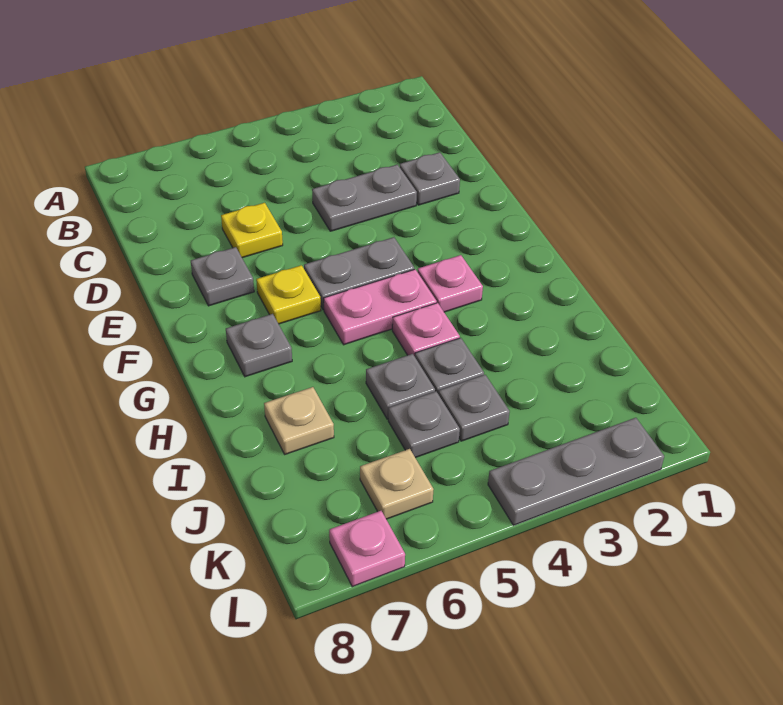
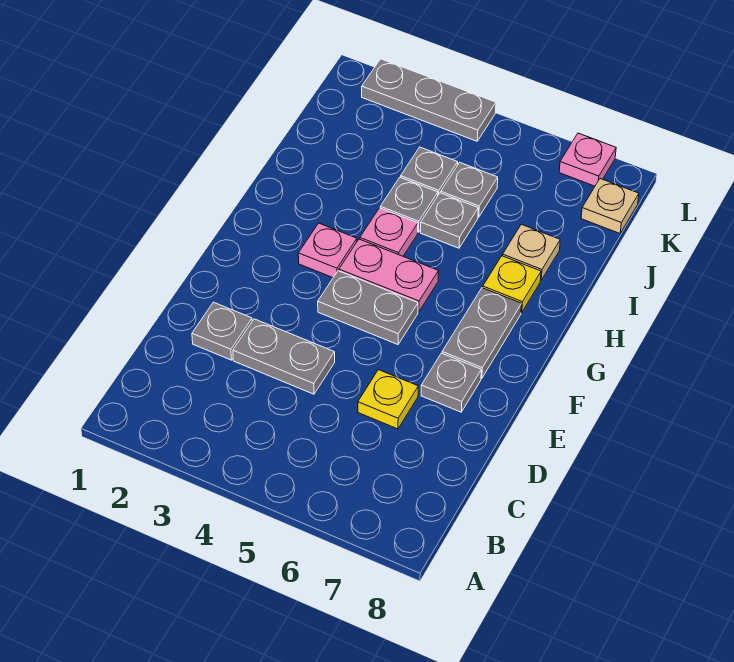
yellow 1x1 plate [256,265,321,324] -> yellow 1x1 plate moved to [483,256,541,313]
grey 1x1 plate [226,314,292,377] -> grey 1x2 plate [442,288,521,378]
tan 1x1 plate [360,449,434,519] -> tan 1x1 plate moved to [581,179,639,233]

